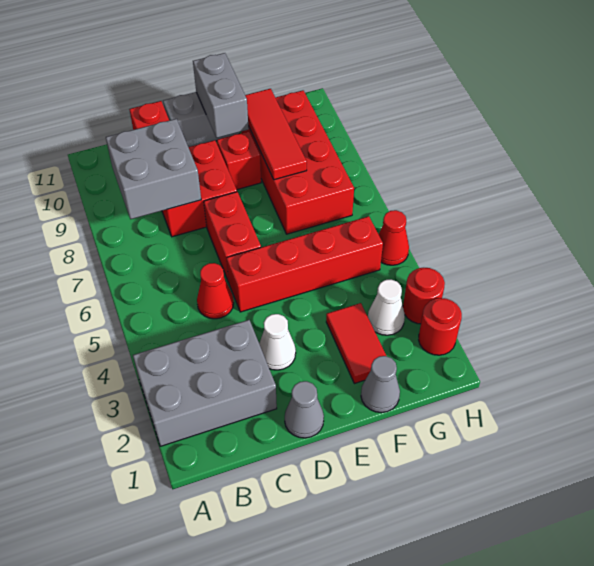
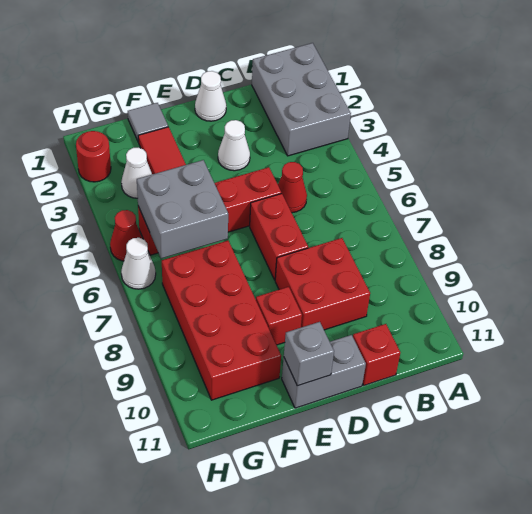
grey 2x3 brick [133,320,277,446] -> grey 2x3 brick turned to [252,43,351,156]
grey 2x2 brick [106,119,201,219] -> grey 2x2 brick moved to [137,160,228,259]
grey 1x1 cone [285,381,324,438] -> white 1x1 cone [195,71,226,121]
grey 1x2 brick [193,53,249,138] -> grey 1x1 brick [284,322,334,386]
grey 1x1 cone [361,356,400,413] -> grey 1x1 tile [128,103,168,142]
red 1x3 tile [245,89,307,180] -> none
red 1x1 round brick [403,268,445,324] -> none
none -> white 1x1 cone [121,238,156,289]

